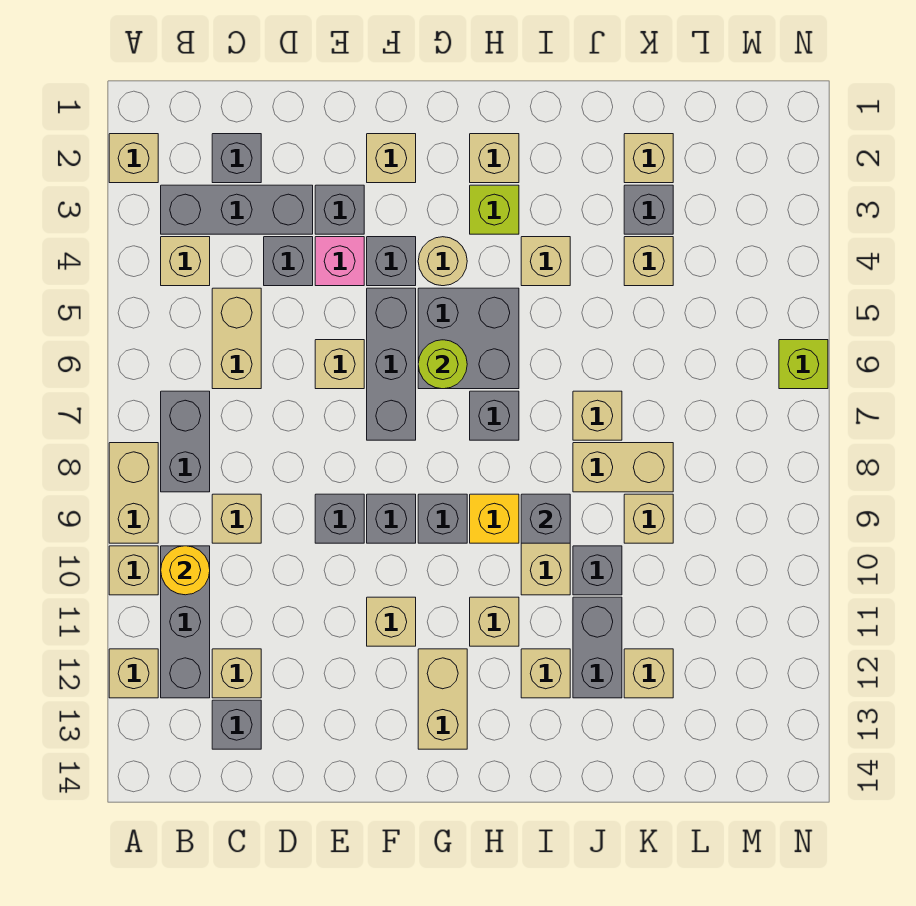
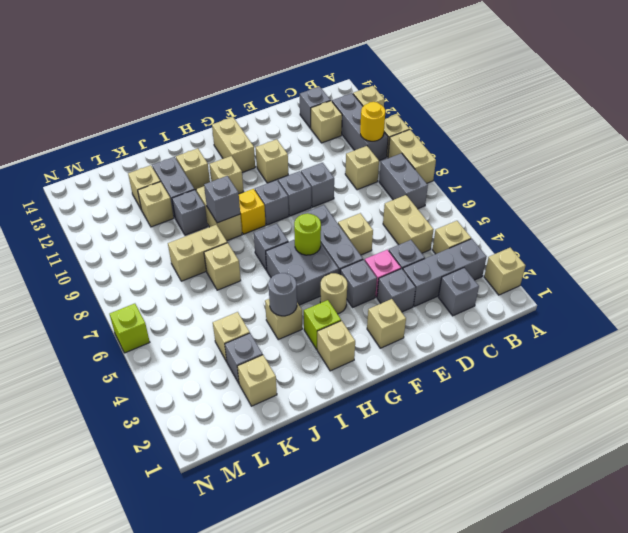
none -> grey 1x1 round brick [269,273,297,316]
tan 1x1 brick [624,494,673,543] -> tan 1x1 brick moved to [138,182,174,227]

